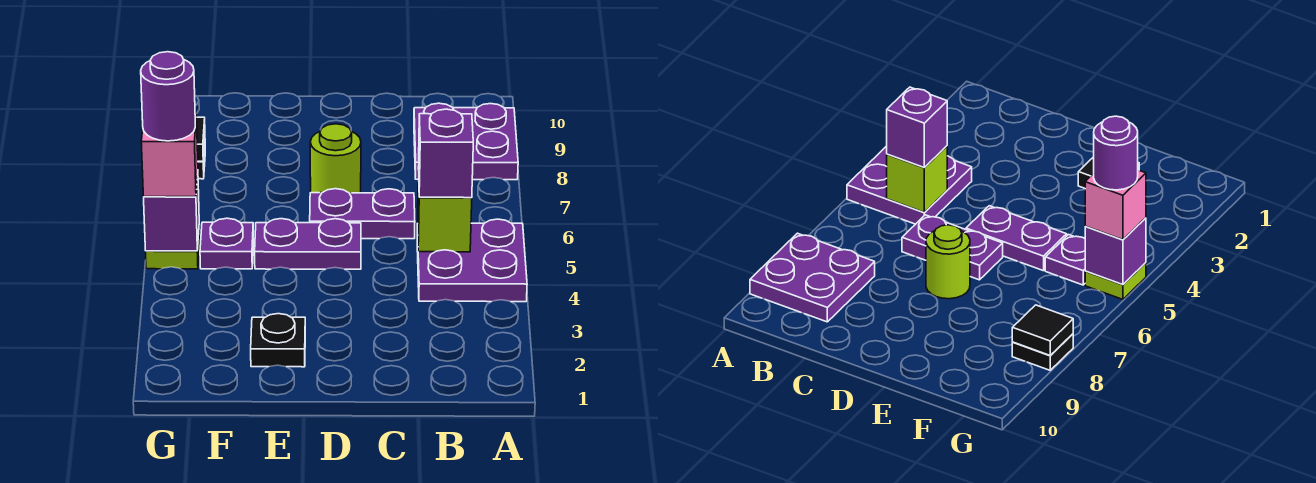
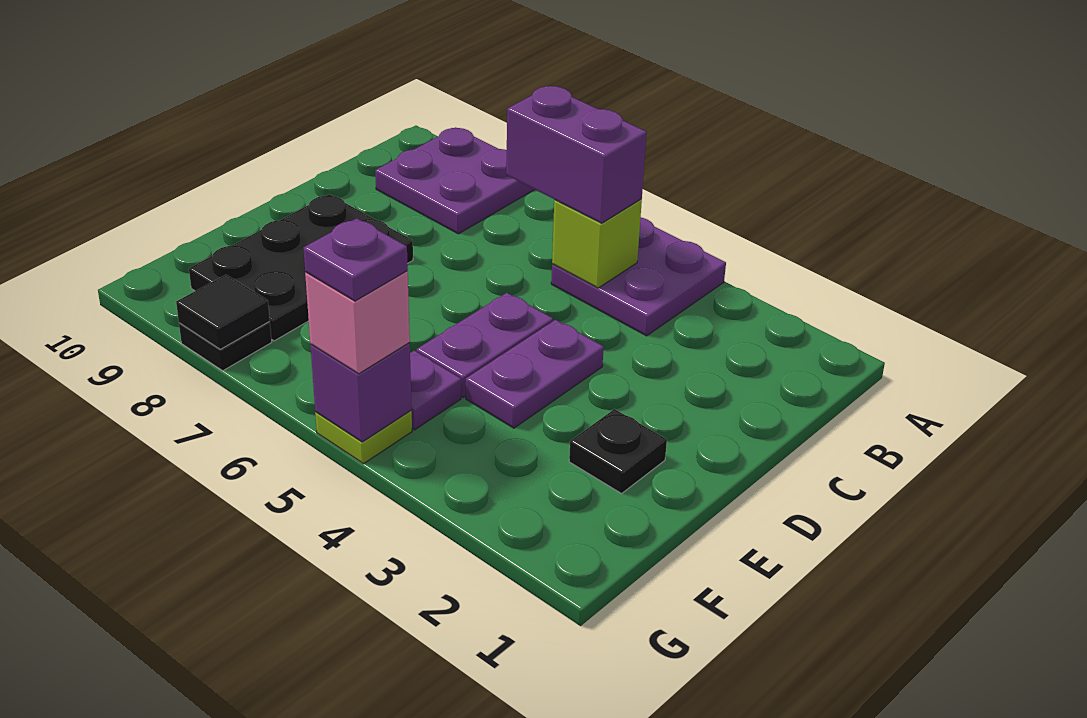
purple 1x1 brick [418,109,473,198] -> purple 1x2 brick [506,86,647,223]
purple 1x2 plate [310,189,415,239] -> purple 1x2 plate moved to [466,320,604,428]
lime 1x1 round brick [310,124,361,193] -> none
none -> black 2x3 plate [189,194,413,341]
purple 1x1 round brick [141,52,195,141] -> purple 1x1 plate [303,218,408,301]

